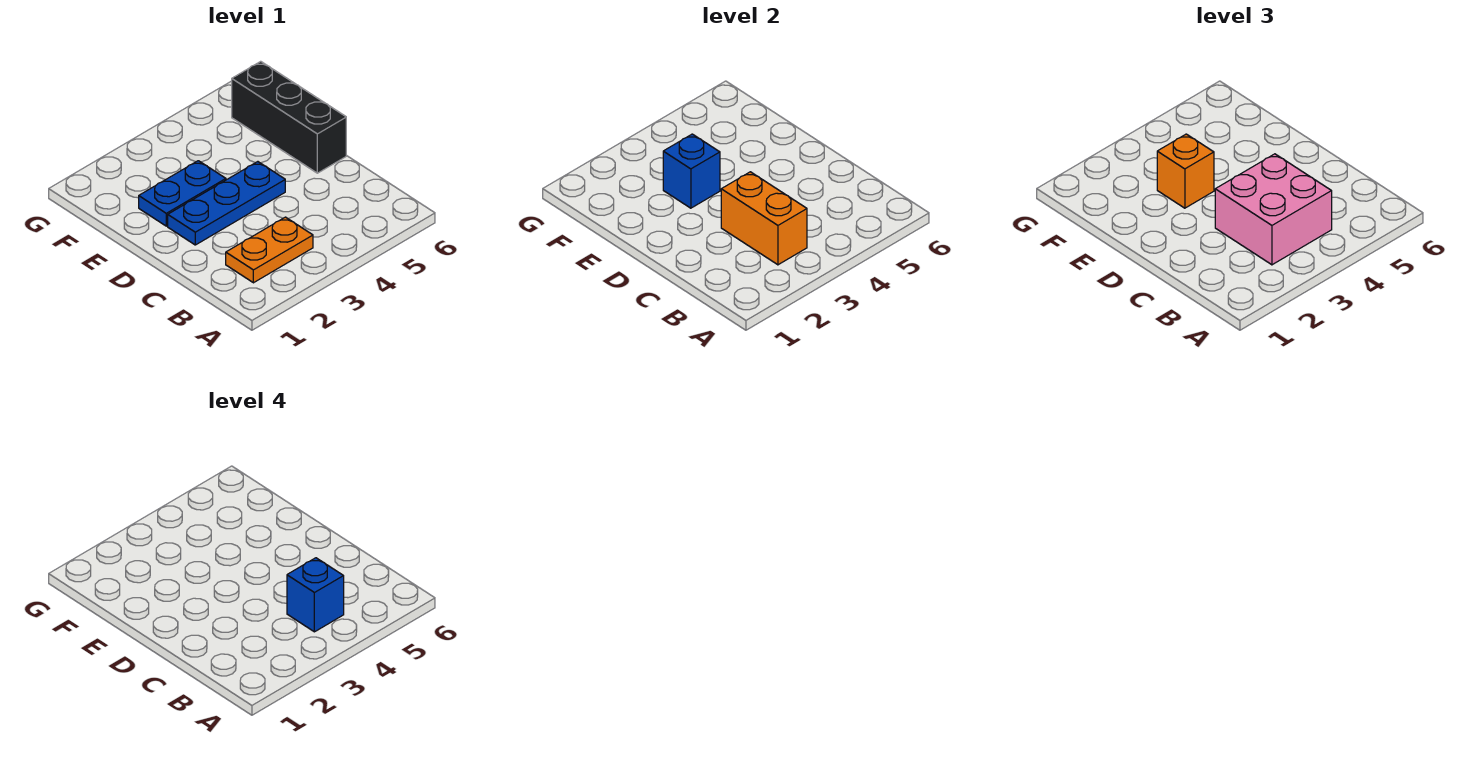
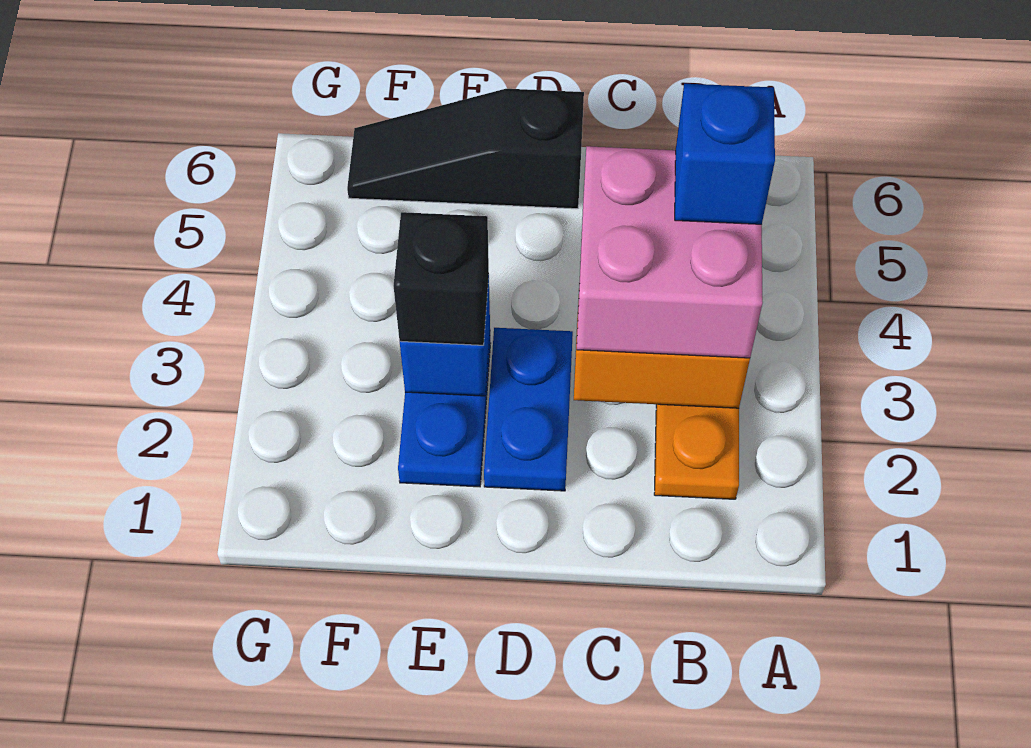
blue 1x3 plate [168,162,285,245] -> blue 1x2 plate [484,328,573,491]
black 1x3 brick [232,61,346,173] -> black 1x3 slope [347,89,584,209]
orange 1x1 brick [1157,134,1214,208] -> black 1x1 brick [393,212,489,345]

